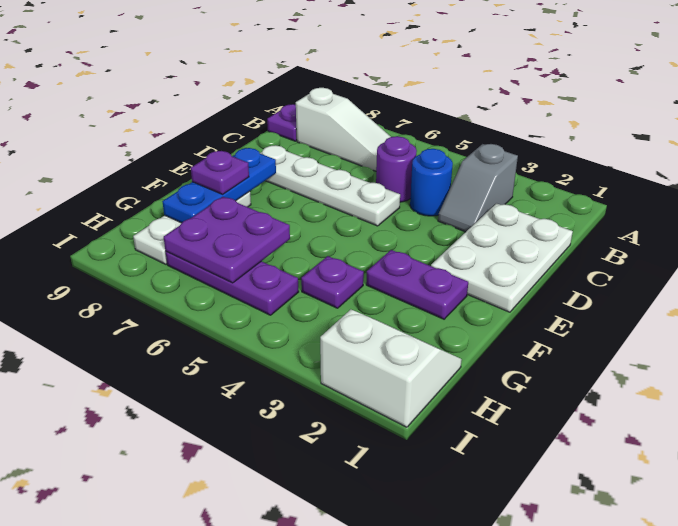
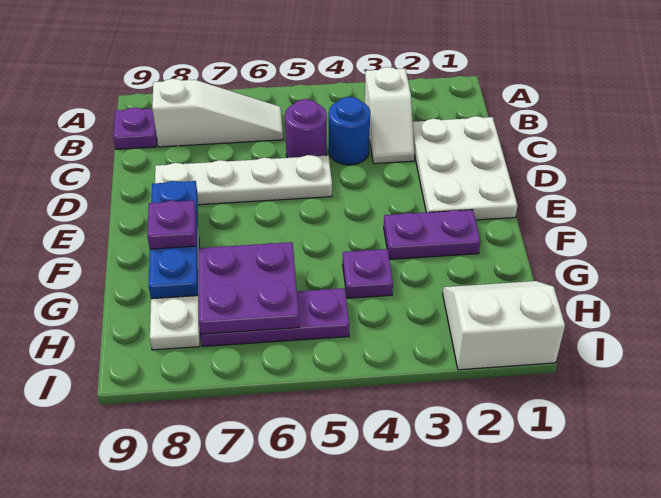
grey 1x2 slope [438,144,518,232] -> white 1x2 slope [365,67,414,164]

